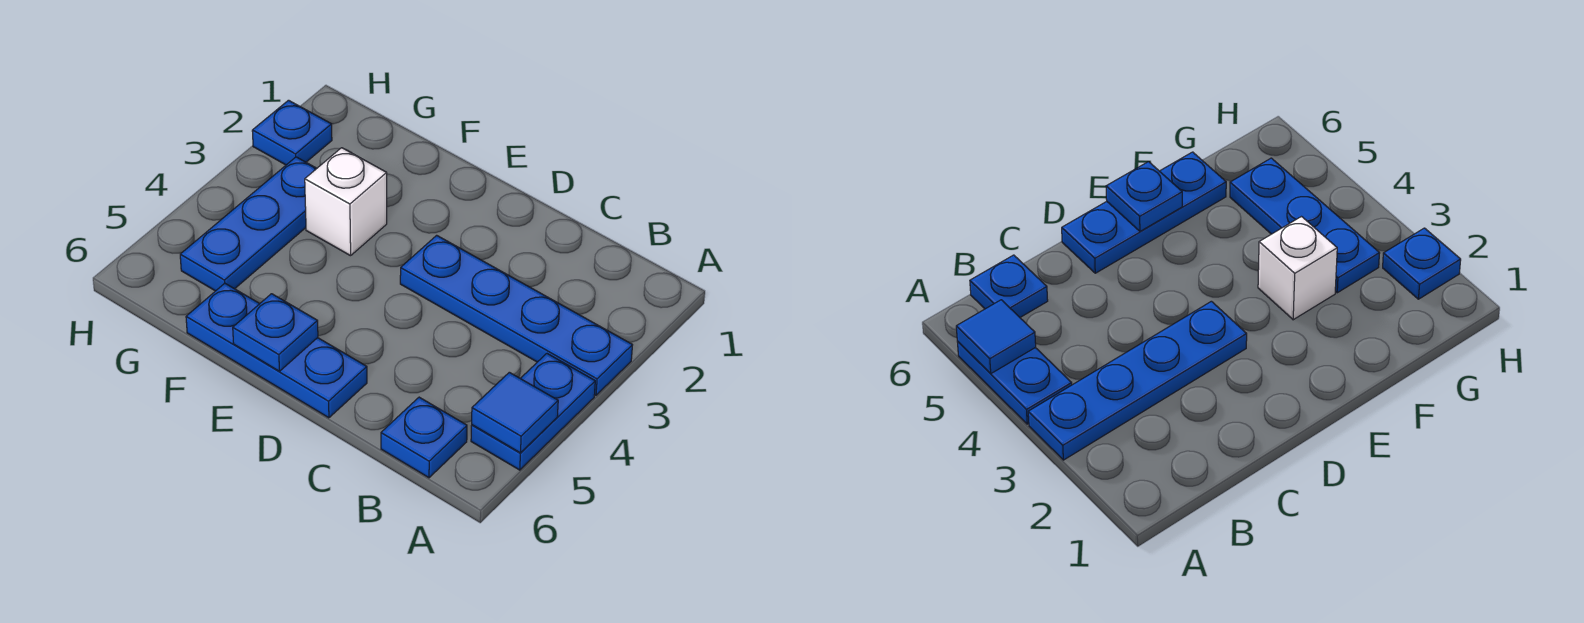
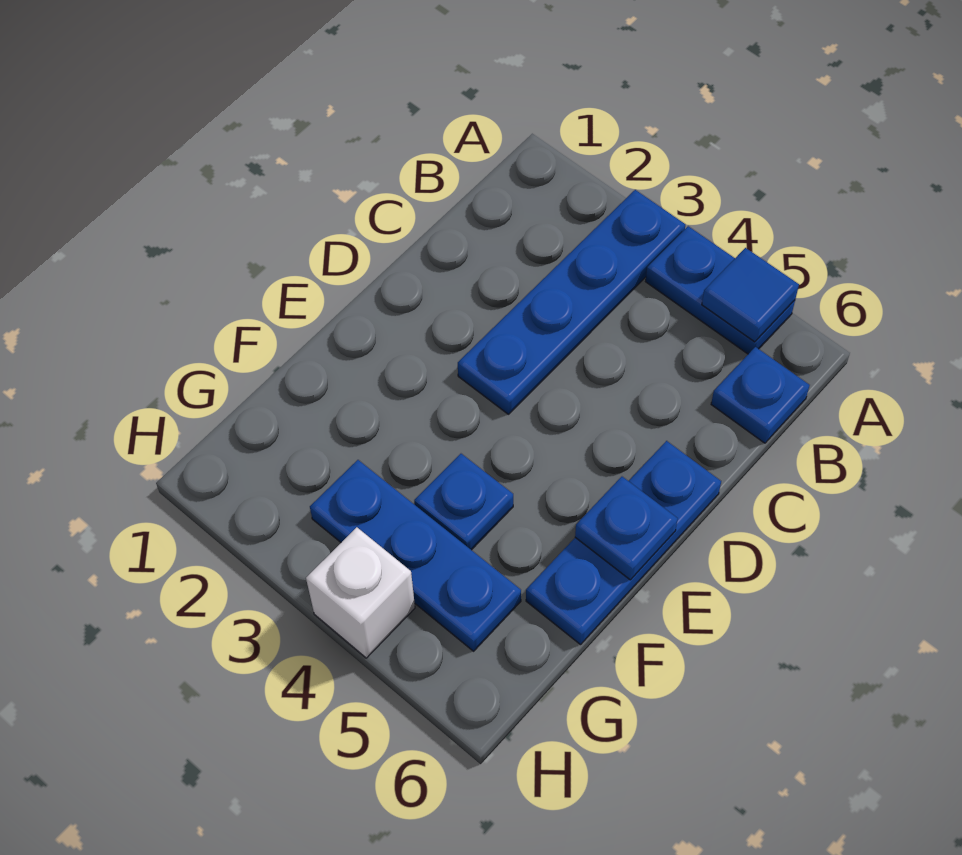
white 1x1 brick [305,148,387,256] -> white 1x1 brick moved to [306,527,415,658]
blue 1x1 plate [252,100,332,165] -> blue 1x1 plate moved to [414,454,513,550]

